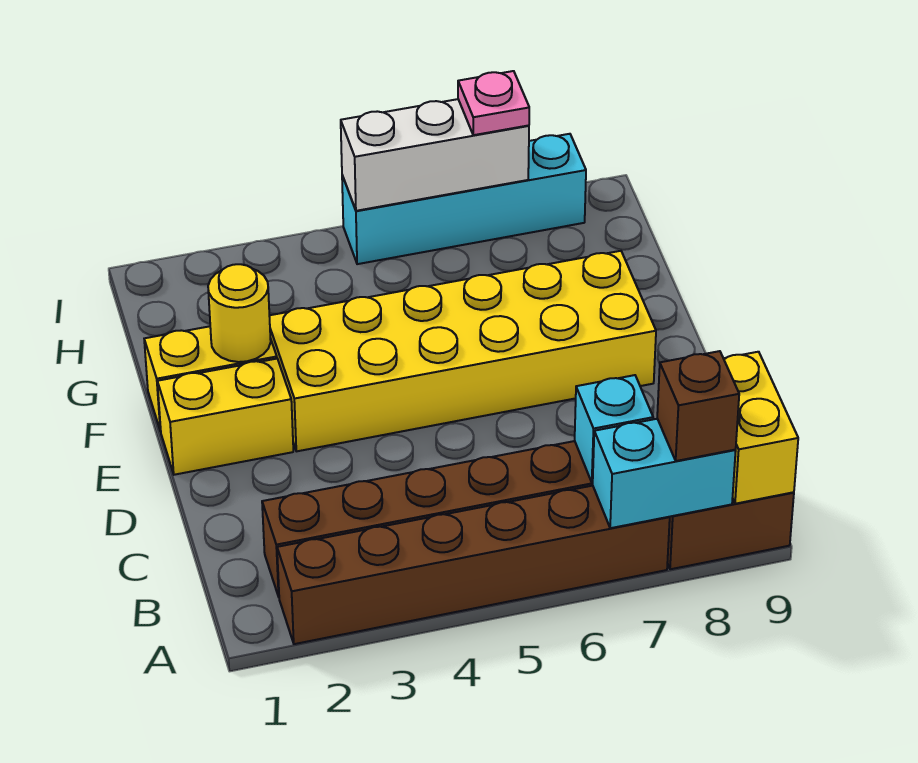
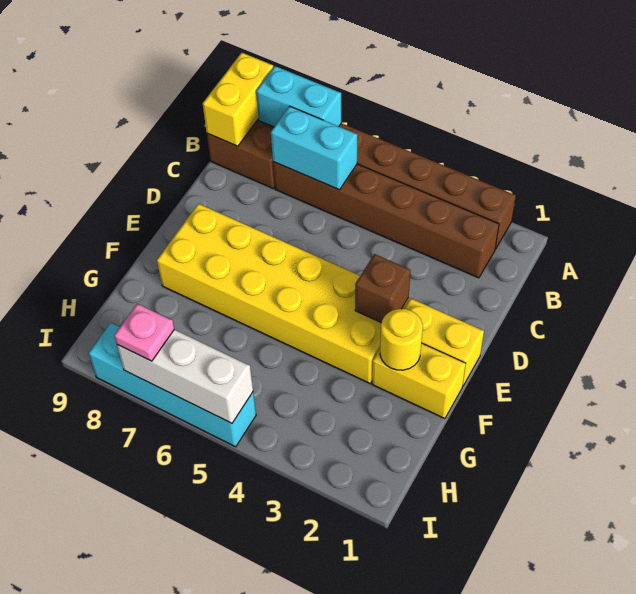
brown 1x1 brick [657,351,739,461] -> brown 1x1 brick moved to [355,254,411,322]
cyan 1x1 brick [575,375,653,483] -> cyan 1x2 brick [271,106,357,190]

